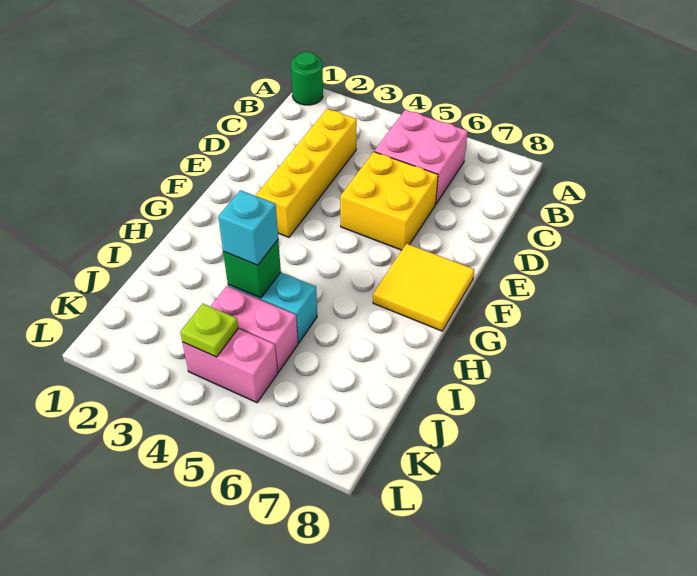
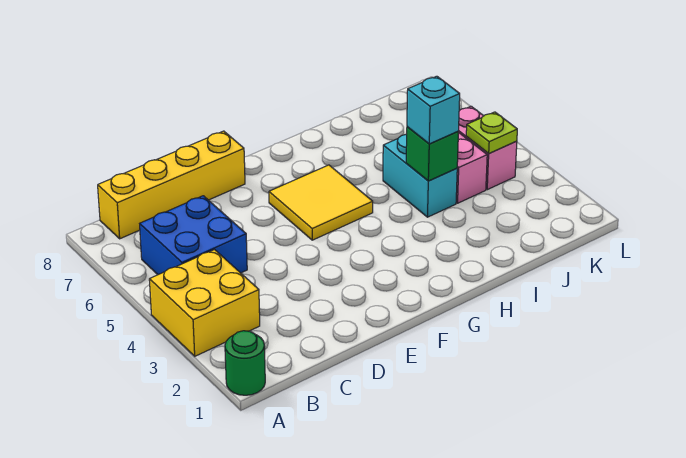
pink 2x2 brick [374,110,468,204] -> blue 2x2 brick [140,196,247,275]
yellow 1x4 brick [256,109,357,237] -> yellow 1x4 brick moved to [98,131,245,239]
yellow 2x2 brick [340,152,438,250] -> yellow 2x2 brick moved to [149,250,260,356]
yellow 2x2 tile [373,244,474,331] -> yellow 2x2 tile moved to [269,165,373,240]

